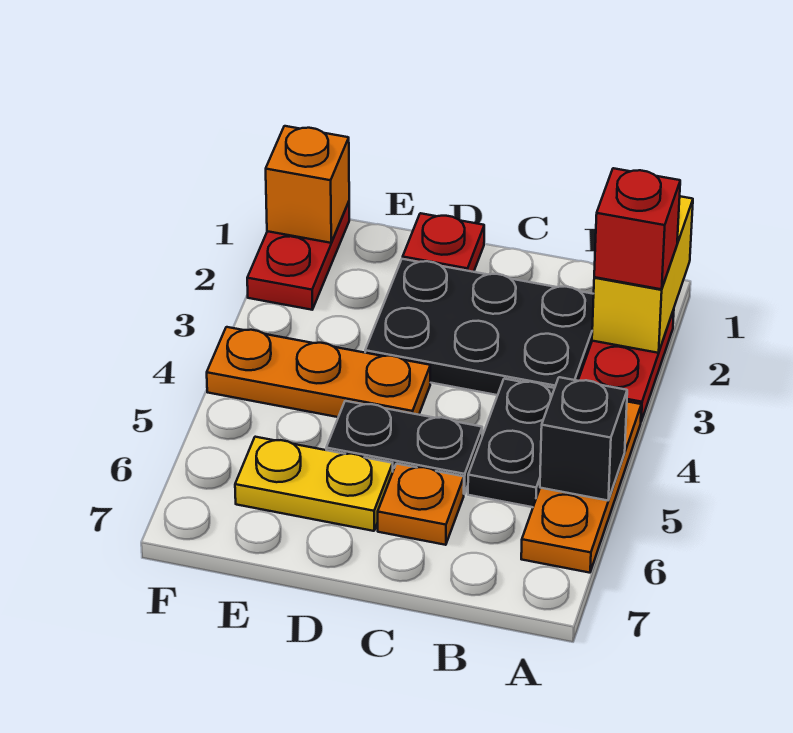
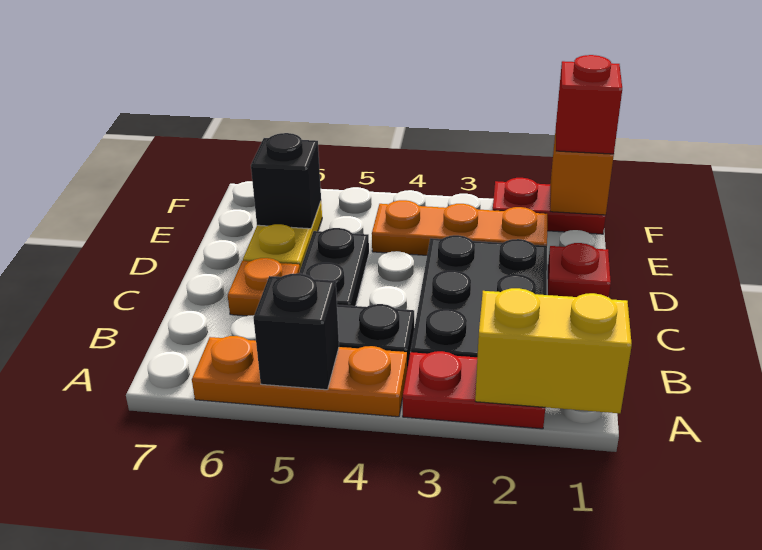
red 1x1 brick [594,168,680,289] -> red 1x1 brick moved to [556,55,622,154]
orange 1x3 plate [207,327,430,417] -> orange 1x3 plate turned to [372,200,547,255]
none -> black 1x1 brick [251,133,321,229]

